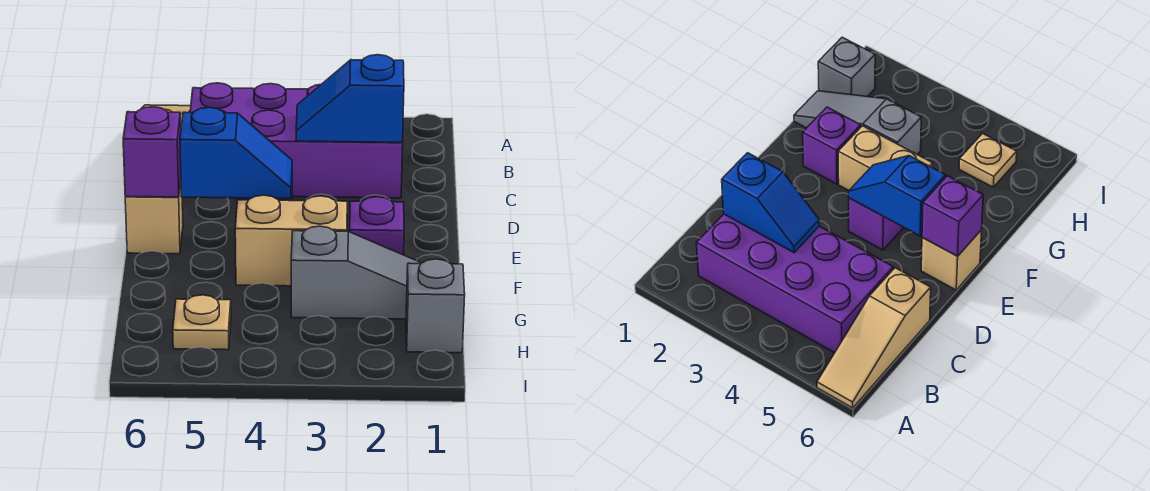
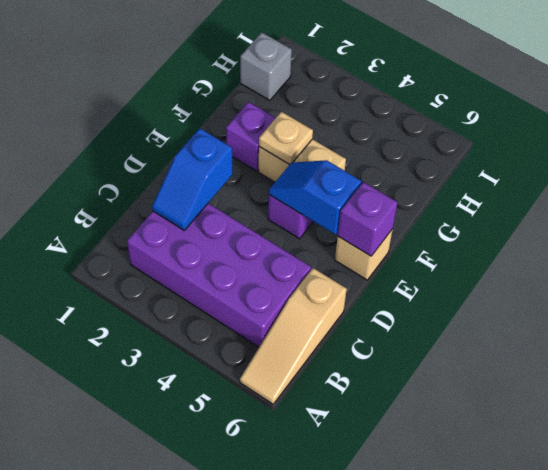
blue 1x2 slope [296,55,404,142] -> blue 1x2 slope turned to [152,128,233,230]
grey 1x3 slope [291,226,421,319] -> none
tan 1x1 plate [173,295,231,350] -> tan 1x1 plate moved to [259,112,313,165]

